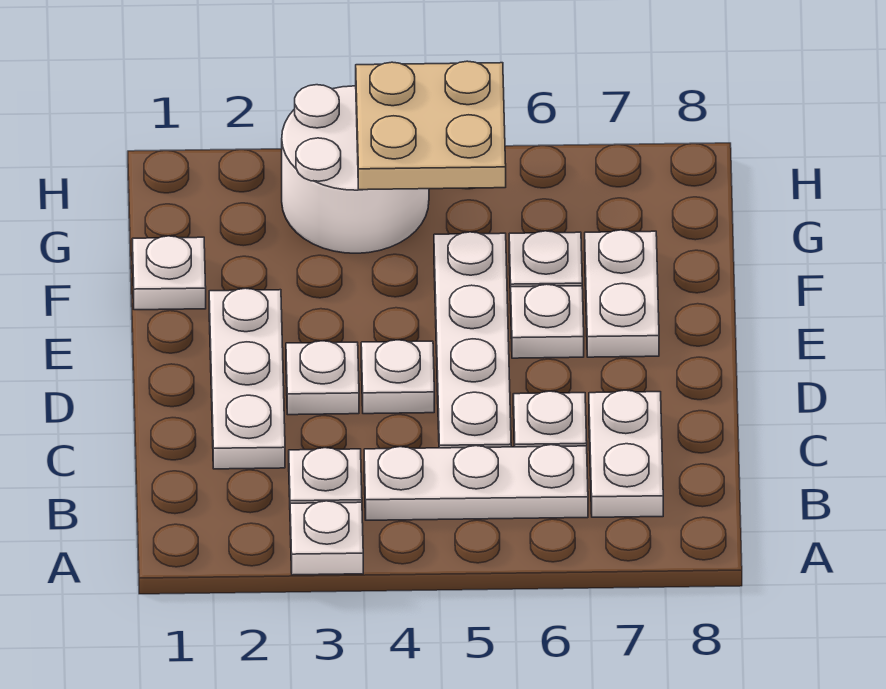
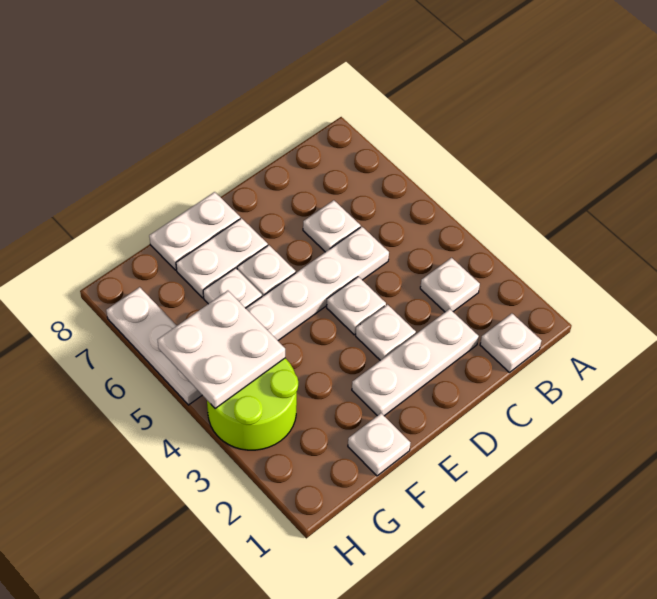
white 1x1 plate [290,501,363,575] -> white 1x1 plate moved to [480,313,541,372]
white 1x3 plate [364,445,588,520] -> white 1x3 plate moved to [106,287,202,405]
white 1x2 plate [589,390,663,517] -> white 1x2 plate moved to [149,192,240,270]
white 2x2 round brick [282,85,429,253] -> lime 2x2 round brick [207,358,298,450]
tan 2x2 plate [356,61,506,190] -> white 2x2 plate [157,291,285,409]

